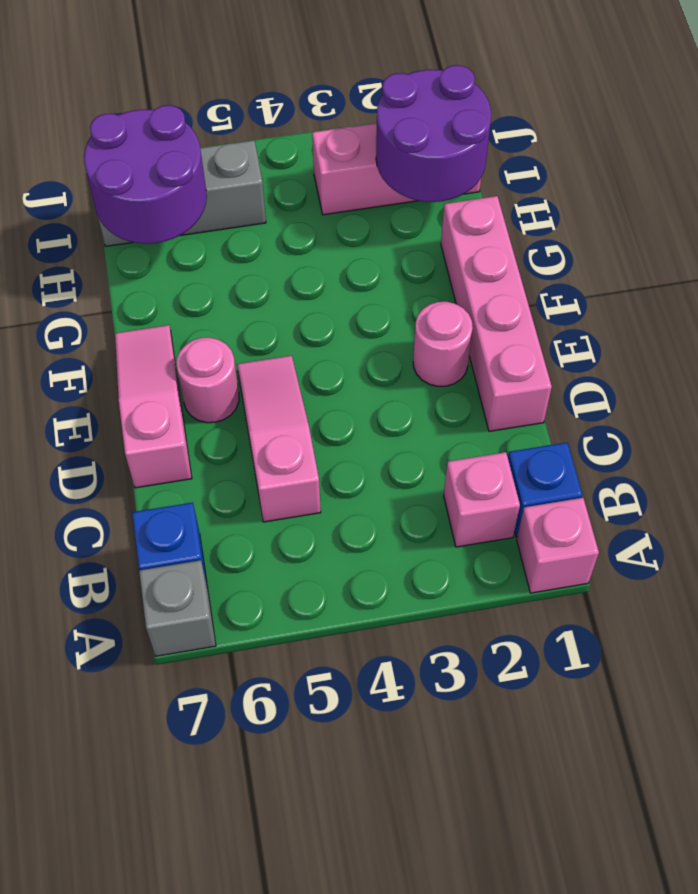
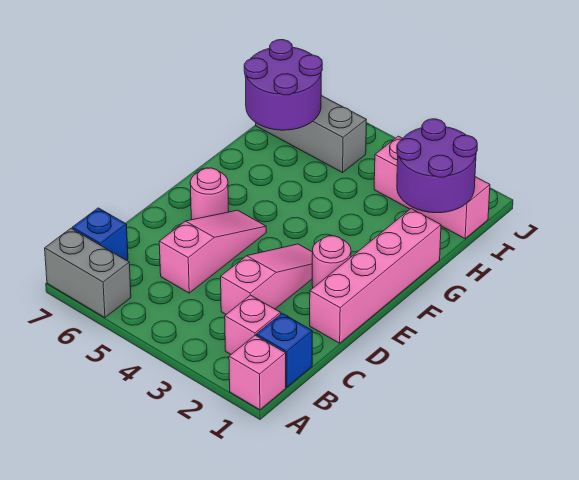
grey 1x1 brick [139,560,216,656] -> grey 1x2 brick [45,229,131,318]
pink 1x3 slope [115,325,192,488] -> pink 1x3 slope moved to [221,244,313,314]

